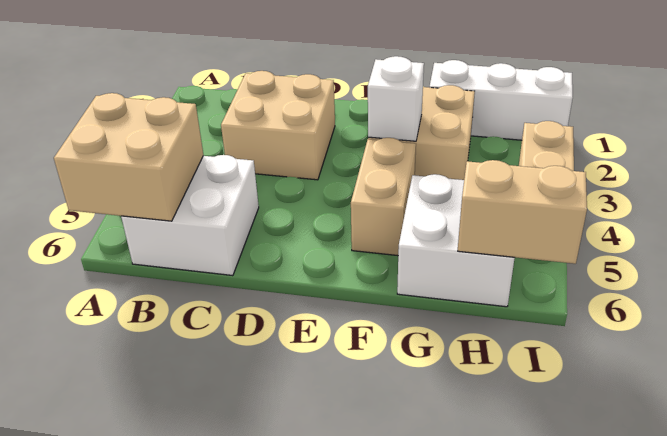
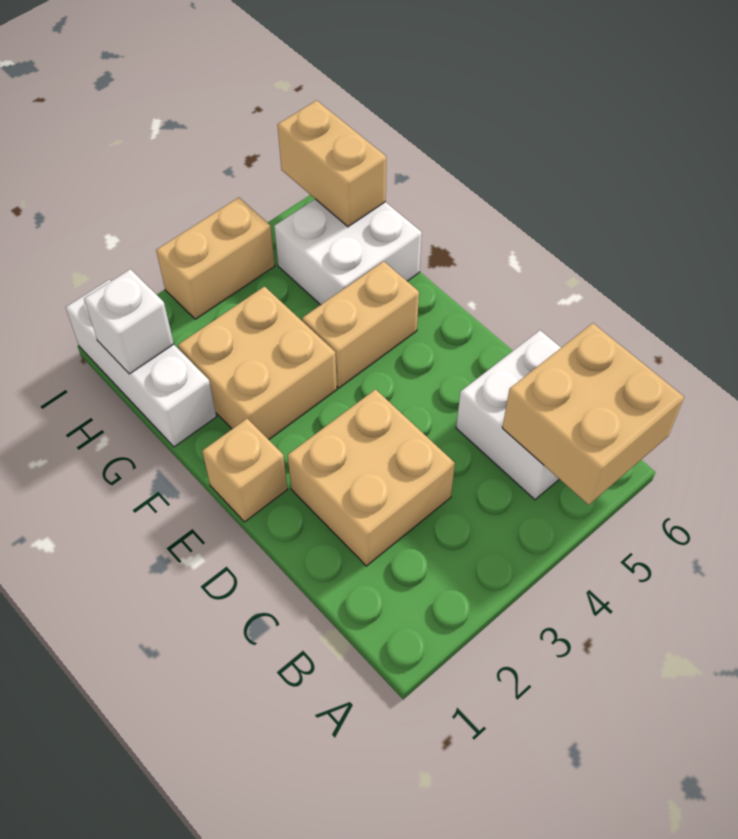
none -> tan 1x1 brick [202,419,288,522]
white 1x1 brick [368,56,424,141] -> white 1x1 brick moved to [84,269,174,374]

